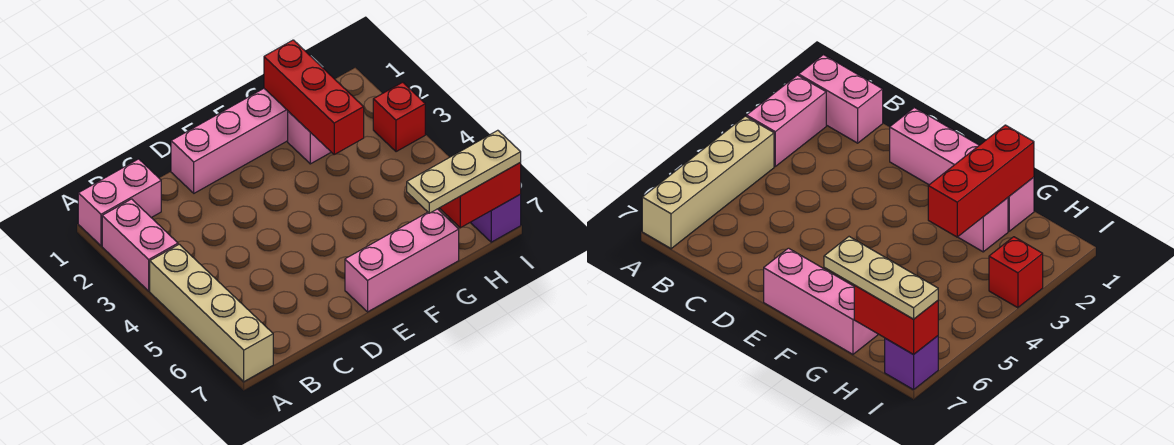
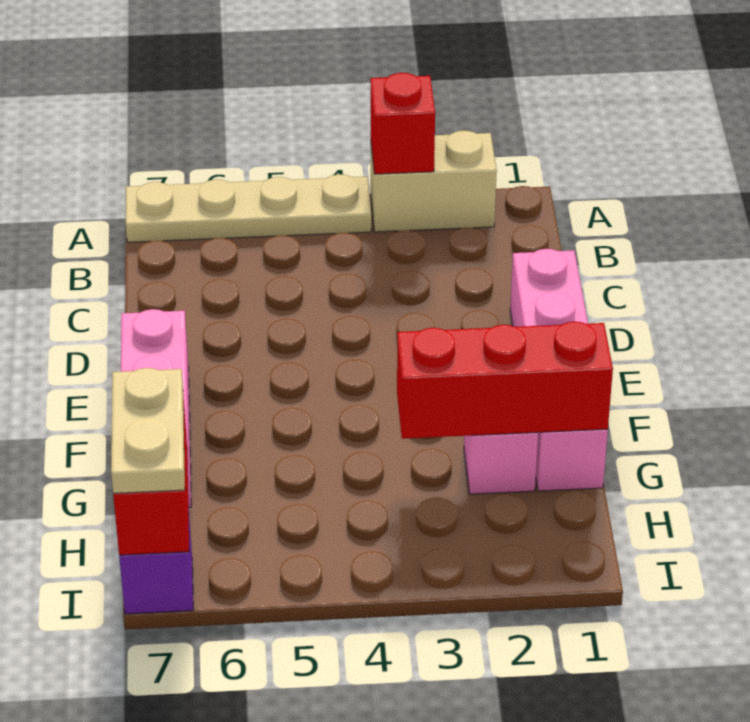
pink 1x2 brick [78,159,161,246] -> none
pink 1x2 brick [102,199,178,291] -> tan 1x2 brick [371,131,497,232]
tan 1x4 brick [150,244,273,382] -> tan 1x4 plate [126,174,371,242]
tan 1x3 plate [407,130,521,213] -> tan 1x2 plate [111,368,185,494]
red 1x1 brick [373,82,425,152] -> red 1x1 brick moved to [370,73,435,174]

